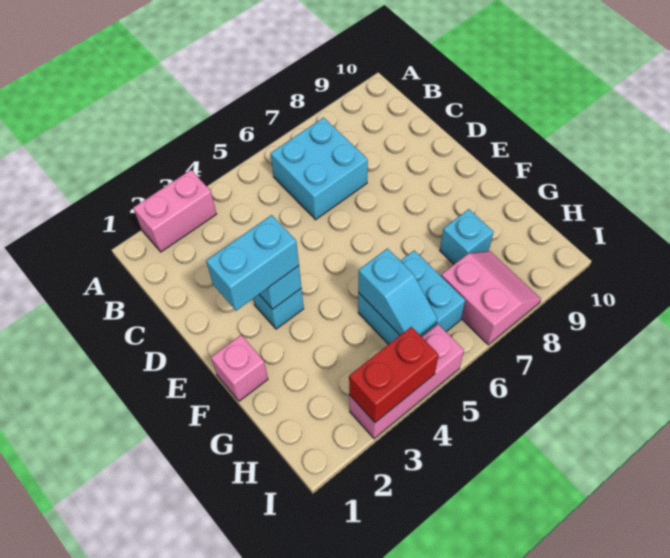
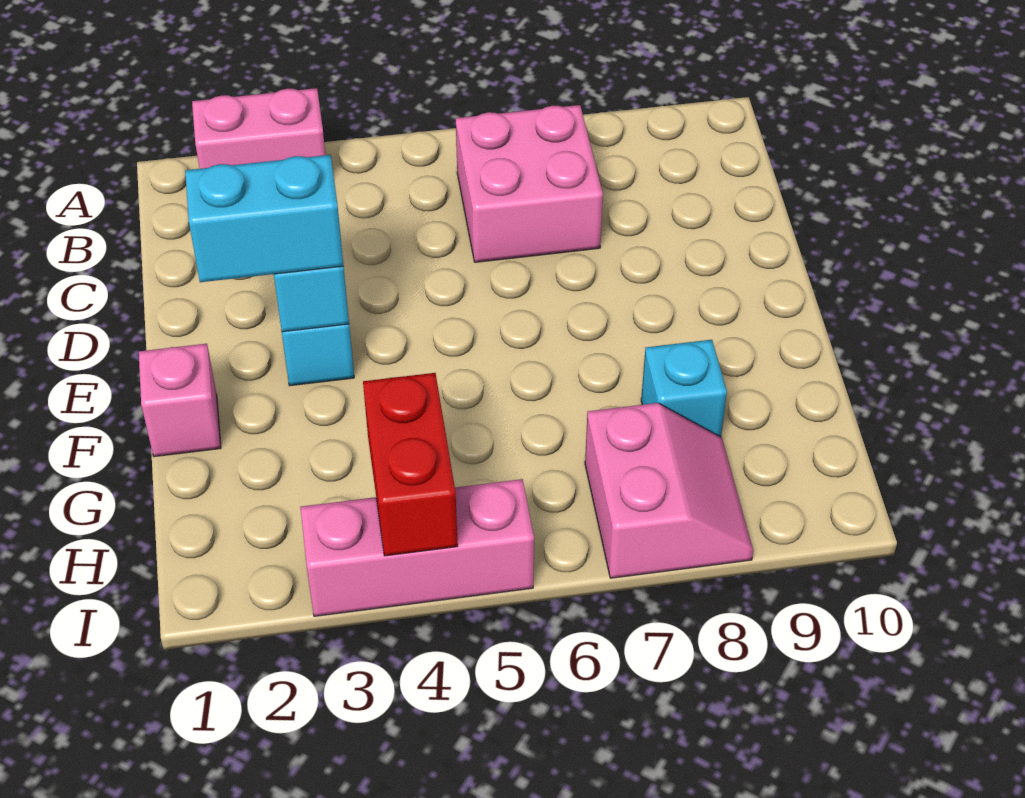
cyan 2x2 brick [270,118,368,220] -> pink 2x2 brick [456,105,603,262]
cyan 2x2 brick [358,250,465,345] -> none
cyan 1x2 slope [358,248,438,335] -> none
red 1x2 brick [349,327,439,422] -> red 1x2 brick turned to [363,373,458,556]

